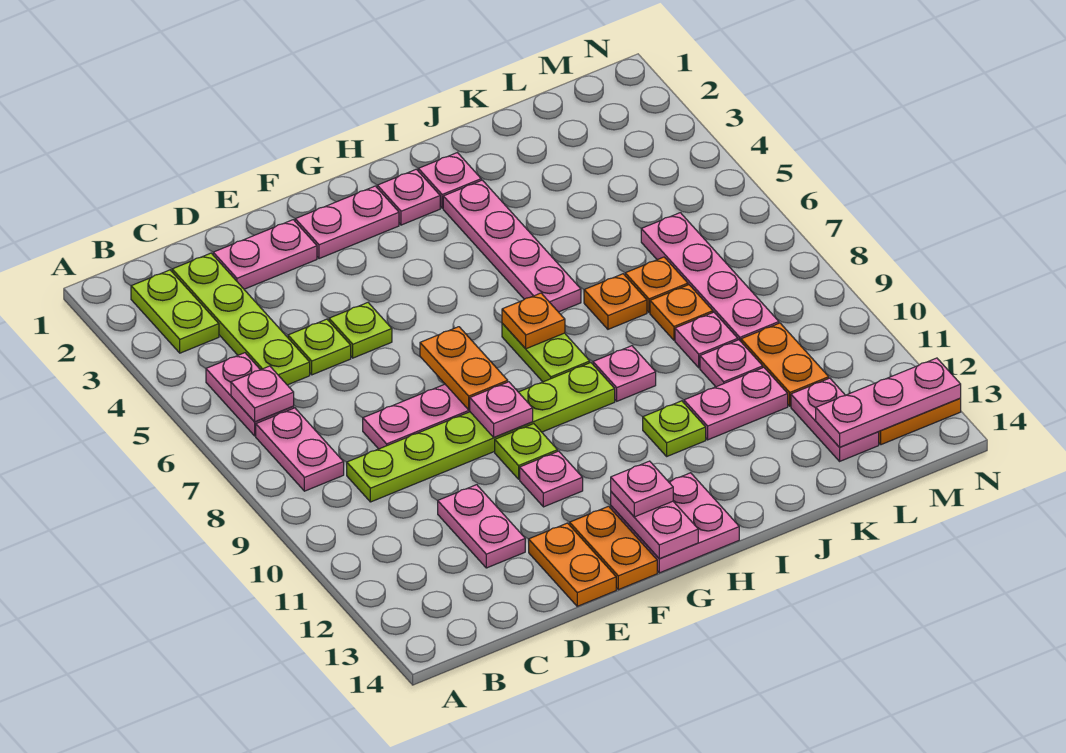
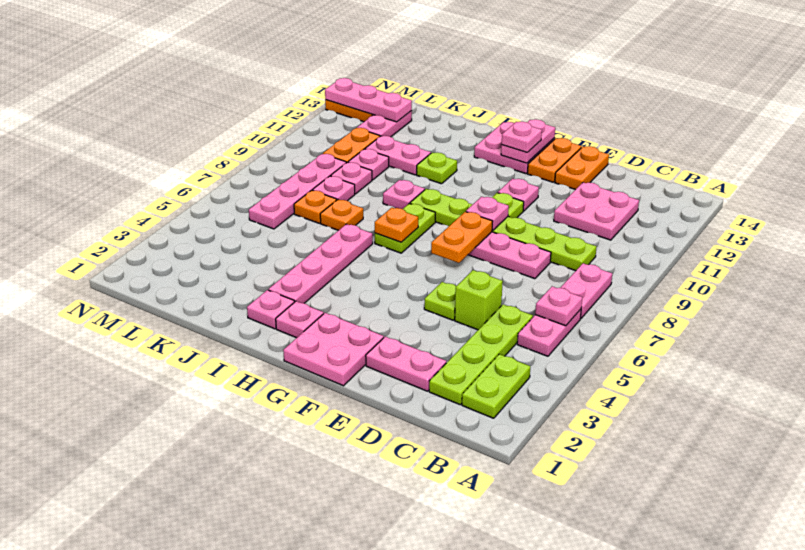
lime 1x1 plate [288,319,351,375] -> lime 1x1 brick [455,270,503,330]
pink 1x2 plate [438,485,525,568] -> pink 2x2 plate [554,182,639,240]
pink 1x2 plate [295,186,399,259] -> pink 2x2 plate [283,313,384,386]
orange 1x1 plate [650,285,713,340] -> pink 1x1 plate [313,176,355,201]

